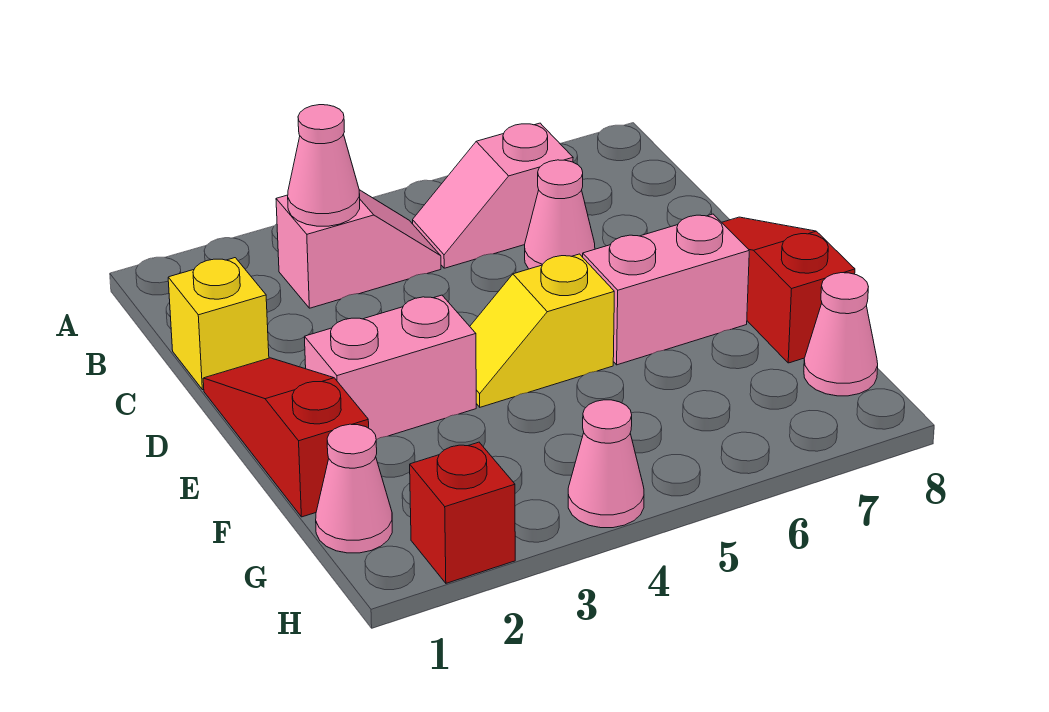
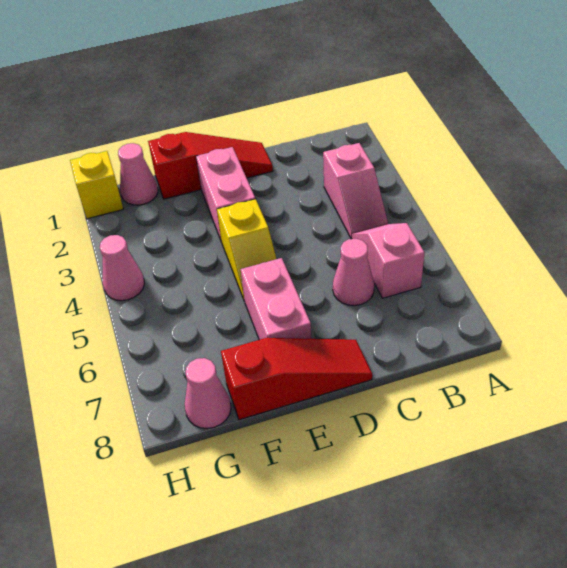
pink 1x1 cone [288,105,360,226] -> none
yellow 1x1 brick [168,258,269,390] -> yellow 1x1 brick moved to [70,151,123,219]
yellow 1x2 slope [470,254,614,407] -> yellow 1x2 slope turned to [217,199,276,301]
red 1x1 brick [410,442,515,583] -> none

